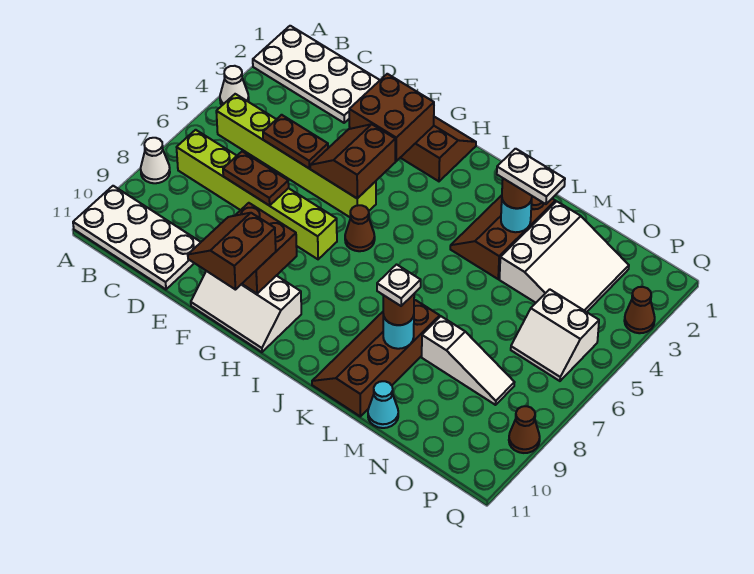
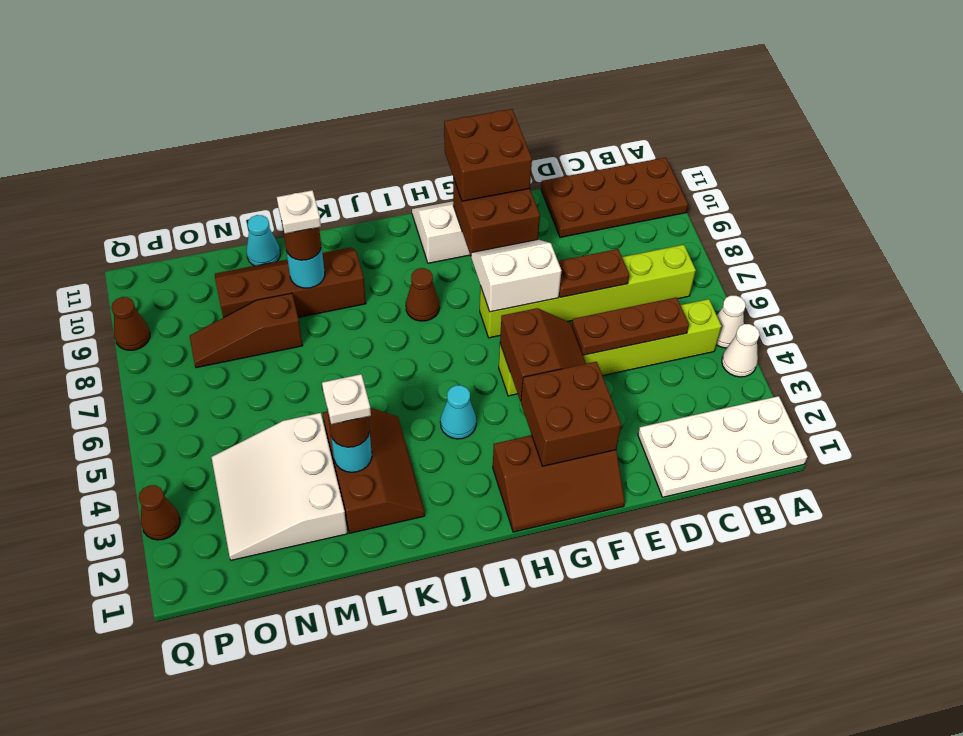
white 1x1 cone [141,138,170,183] -> white 1x1 cone moved to [716,296,746,348]
white 2x4 plate [73,186,201,289] -> brown 2x4 plate [541,157,688,237]
brown 1x2 plate [263,115,328,168] -> brown 1x3 plate [572,297,689,355]
brown 2x2 slope [188,213,276,290] -> brown 2x2 brick [444,109,532,201]
brown 1x1 cone [345,205,375,251] -> brown 1x1 cone moved to [406,268,440,321]
none -> cyan 1x1 cone [440,385,476,439]
brown 2x4 slope [312,300,440,416] -> brown 2x4 slope turned to [215,247,366,318]
white 1x2 plate [497,149,565,204] -> white 1x1 plate [322,374,371,424]
white 1x3 slope [422,316,515,405] -> brown 1x3 slope [190,293,303,368]
white 2x2 slope [511,289,599,381] -> white 2x2 slope moved to [471,240,561,312]

